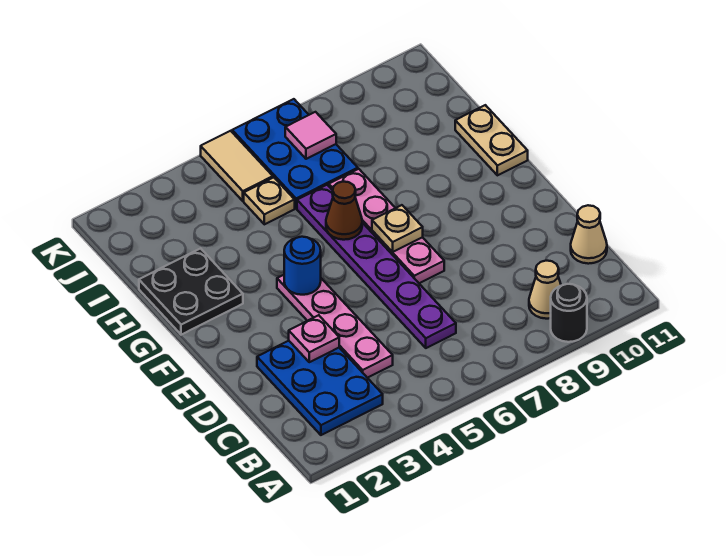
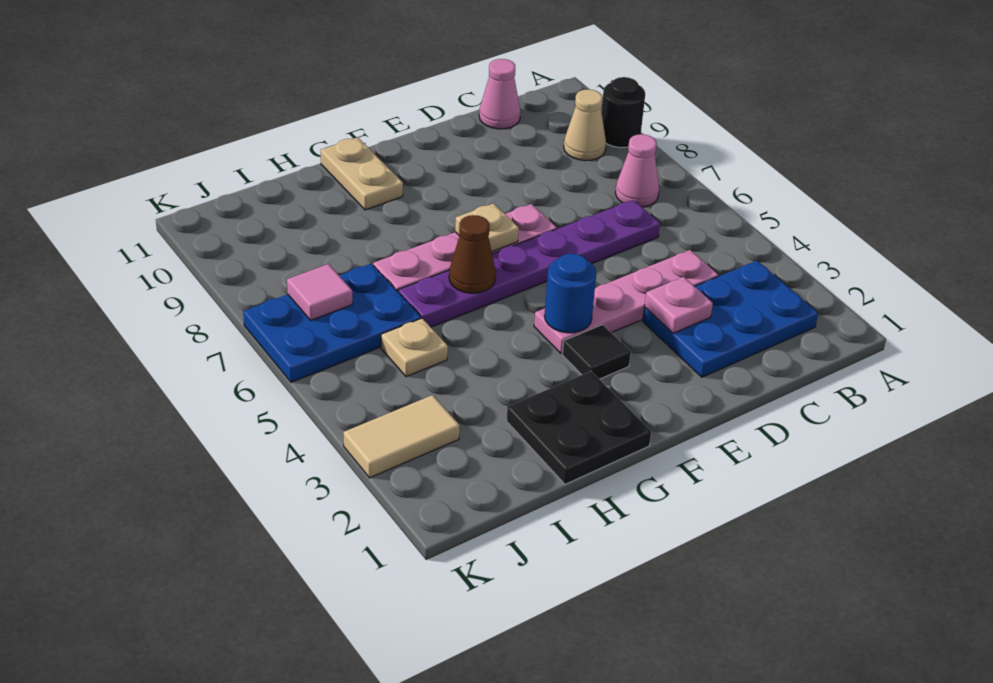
none -> pink 1x1 cone [615,134,659,207]
tan 1x1 cone [571,205,607,264] -> pink 1x1 cone [479,59,521,129]
none -> black 1x1 tile [562,325,631,379]
tan 1x2 plate [455,105,528,175] -> tan 1x2 plate turned to [321,137,403,210]
tan 1x2 tile [201,131,273,201] -> tan 1x2 tile moved to [343,395,460,478]

